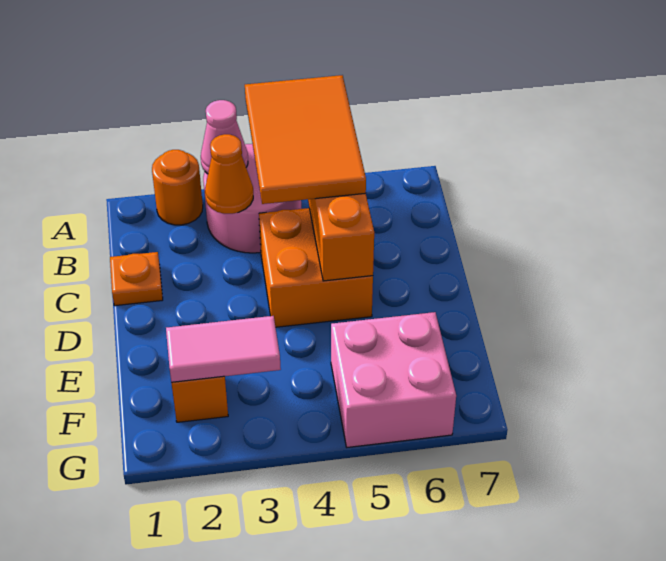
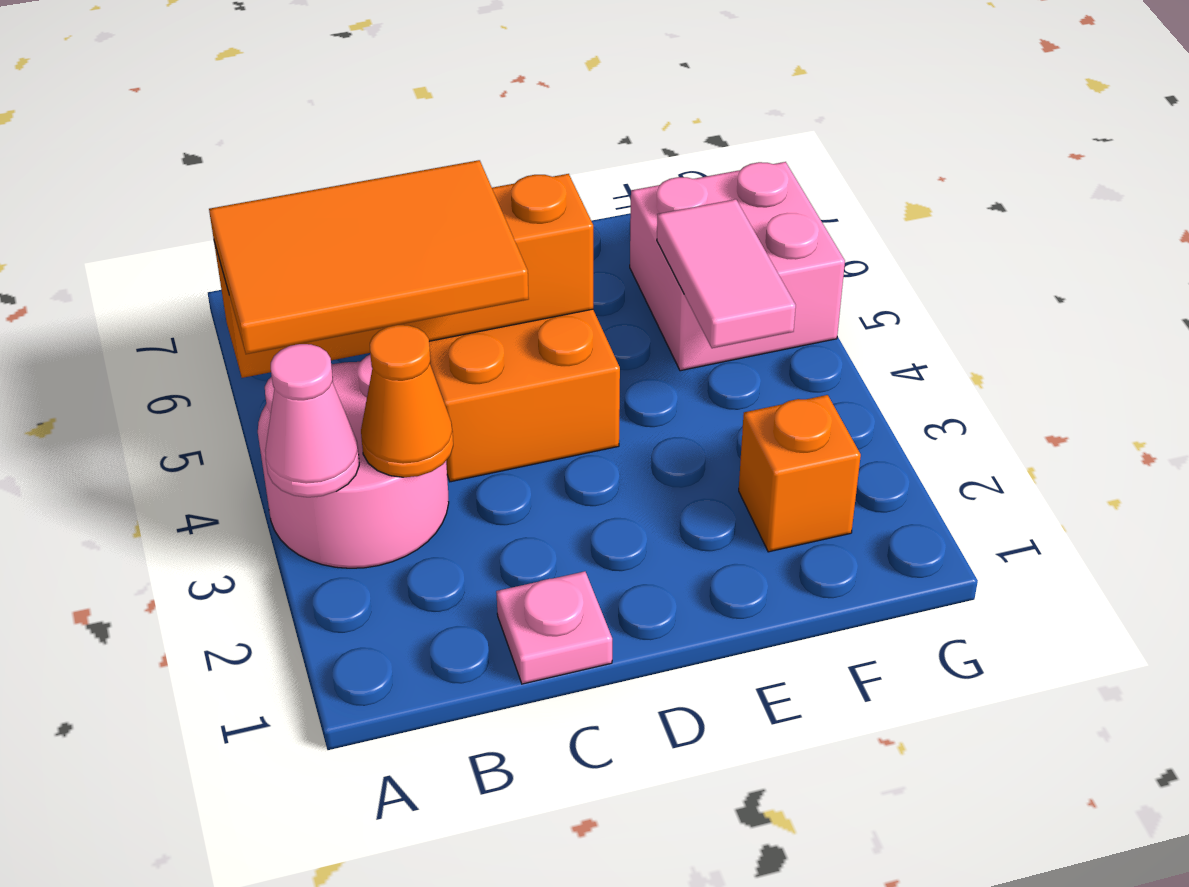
orange 1x1 round brick [152,150,203,225] -> none
orange 1x1 plate [110,252,163,306] -> pink 1x1 plate [496,571,612,684]
pink 1x2 tile [166,316,281,382] -> pink 1x2 tile moved to [657,199,796,348]

